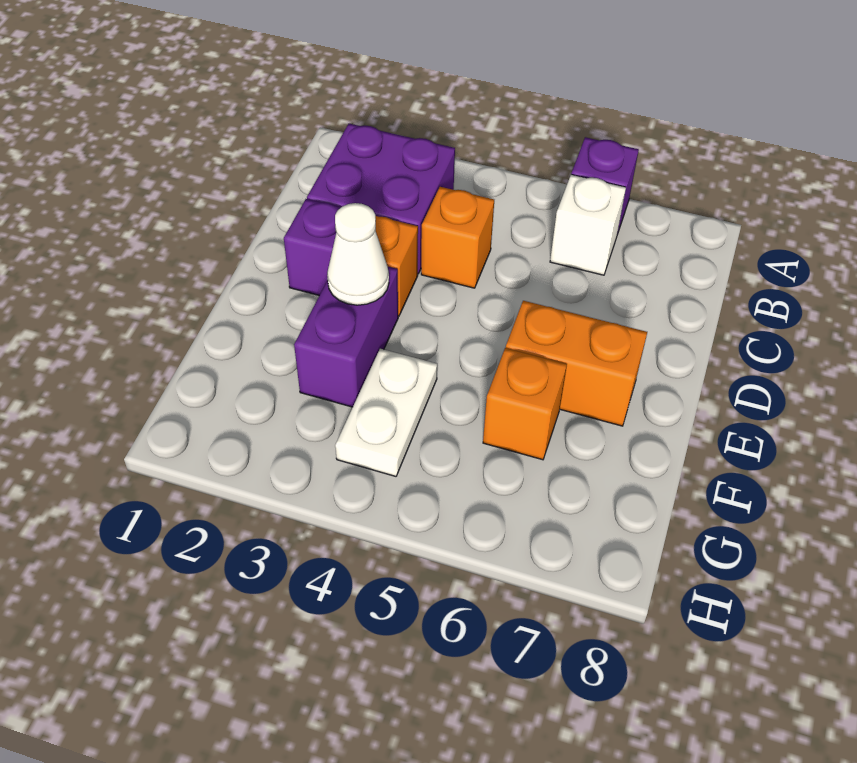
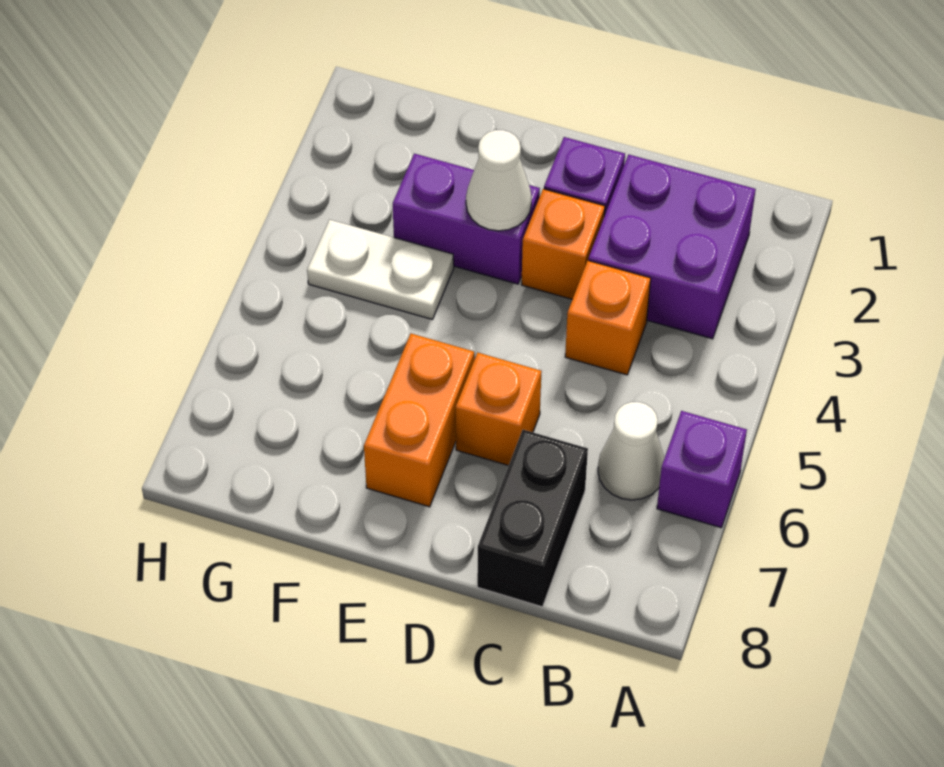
white 1x1 brick [550,175,626,275] -> white 1x1 cone [598,402,664,500]
none -> black 1x2 brick [477,430,588,607]
orange 1x1 brick [483,348,567,460] -> orange 1x1 brick moved to [456,353,541,466]

